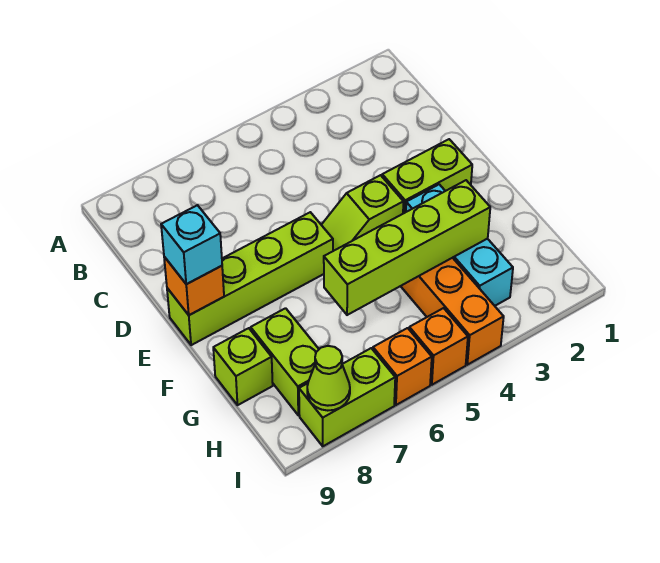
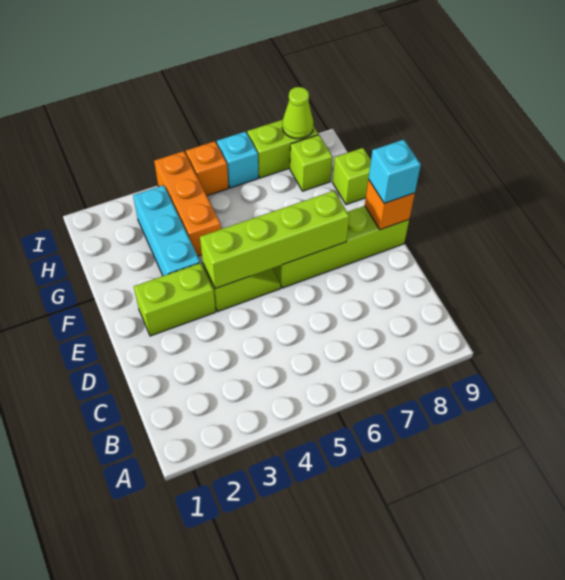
lime 1x4 brick [324,180,490,315] -> lime 1x4 brick moved to [200,191,349,289]
lime 1x2 brick [251,308,319,415] -> lime 1x1 brick [290,135,333,191]
orange 1x1 brick [373,328,432,405] -> cyan 1x1 brick [217,131,258,188]

